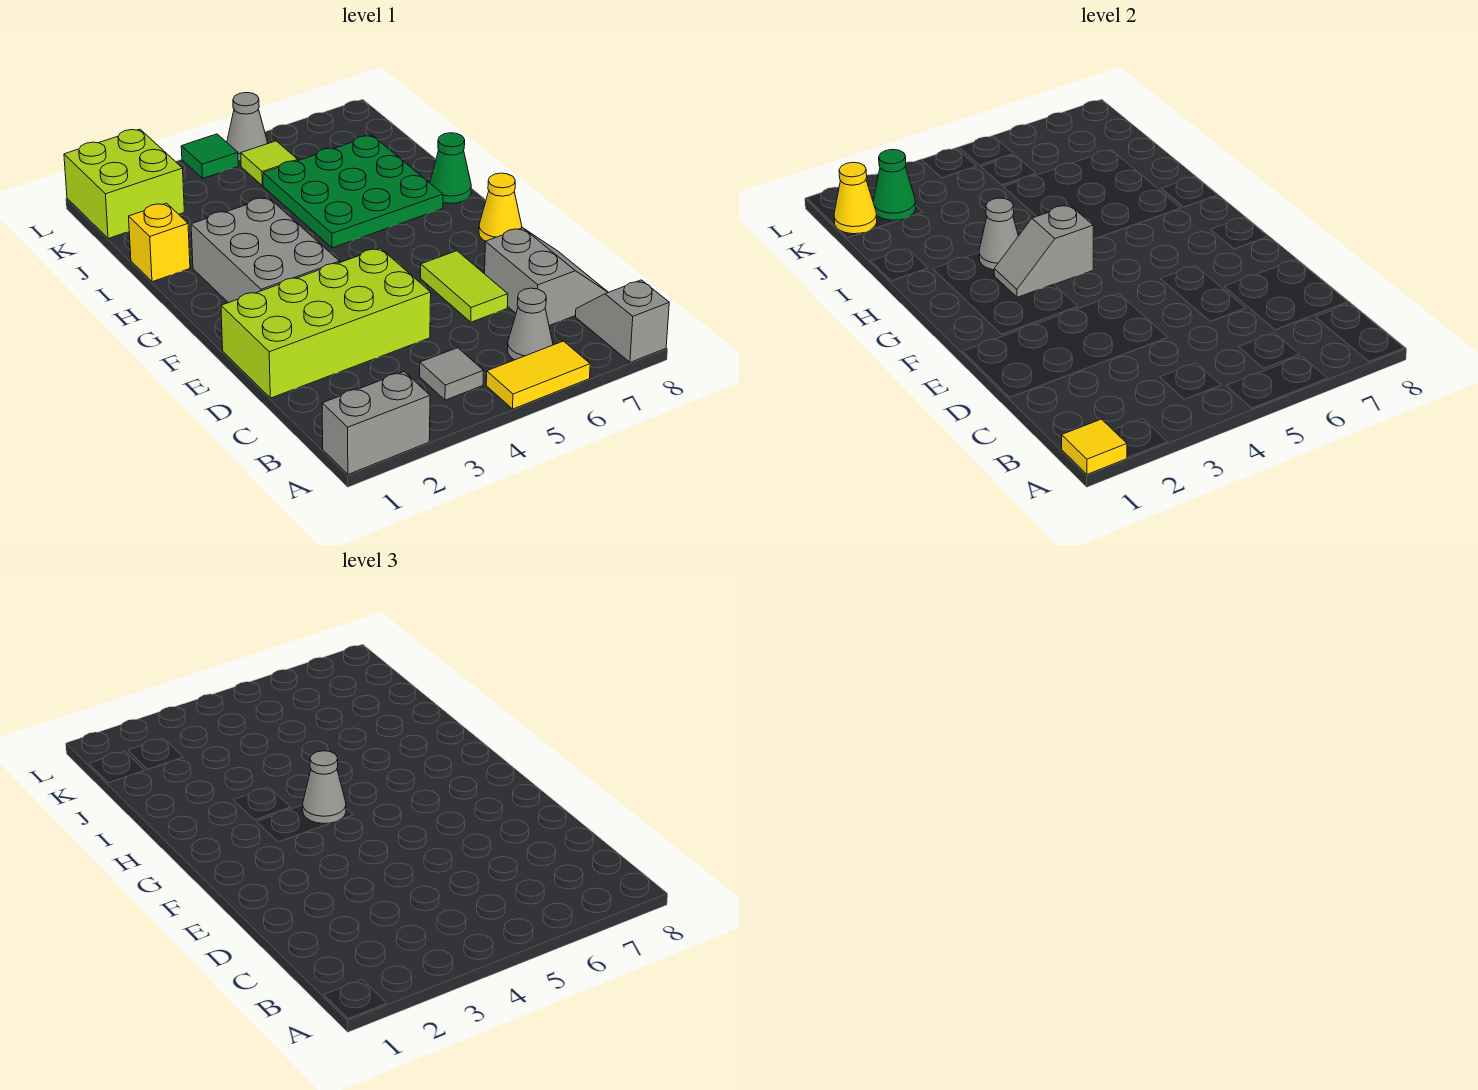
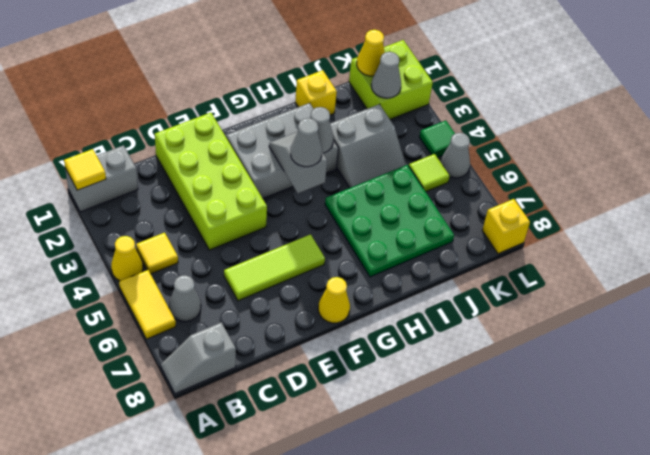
grey 1x2 brick [322,372,430,474] -> grey 1x2 brick turned to [65,145,138,212]
none -> yellow 1x1 cone [111,236,143,281]
grey 1x2 slope [576,280,669,362] -> grey 1x2 slope turned to [161,323,236,394]
grey 1x1 tile [420,348,484,400] -> yellow 1x1 tile [136,233,178,274]
grey 2x2 slope [485,228,608,326] -> grey 2x2 slope moved to [330,104,406,188]
lime 1x2 tile [421,251,508,322] -> lime 1x3 tile [224,235,325,301]
green 1x1 cone [430,133,471,203] -> none
green 1x1 cone [873,149,916,220] -> grey 1x1 cone [371,52,401,98]
none -> yellow 1x1 brick [482,199,530,254]

